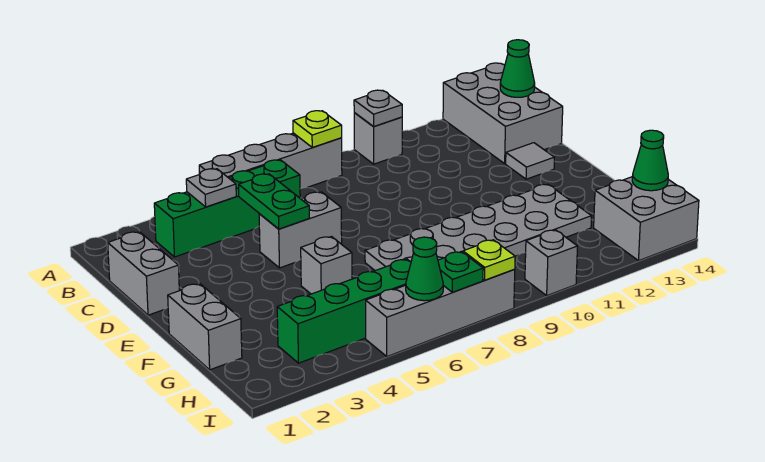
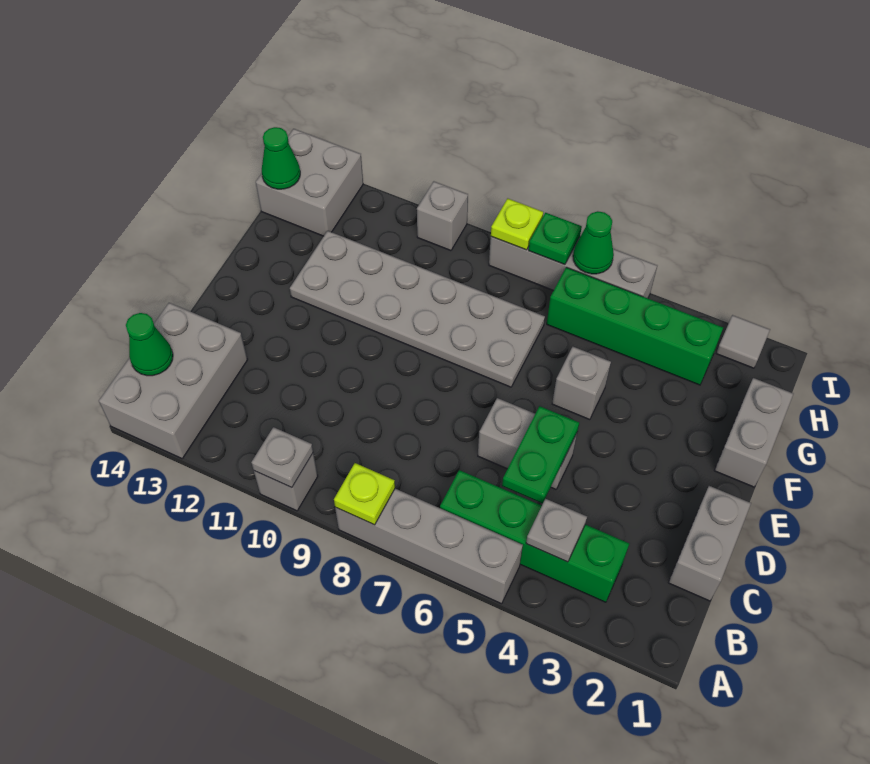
grey 1x1 tile [506,143,554,179] -> grey 1x1 tile moved to [716,315,770,368]

